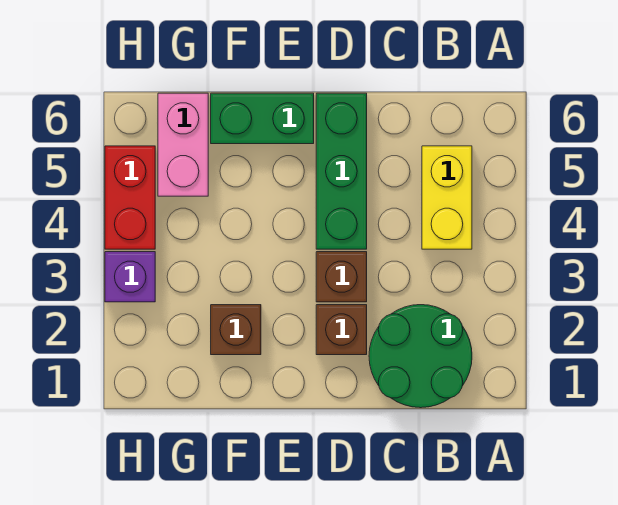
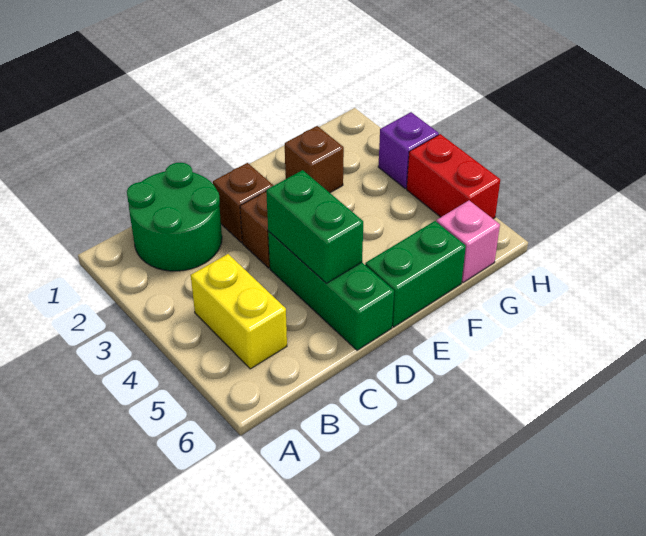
none -> green 1x2 brick [266,170,363,283]
pink 1x2 brick [158,93,208,196] -> pink 1x1 brick [437,201,500,282]

